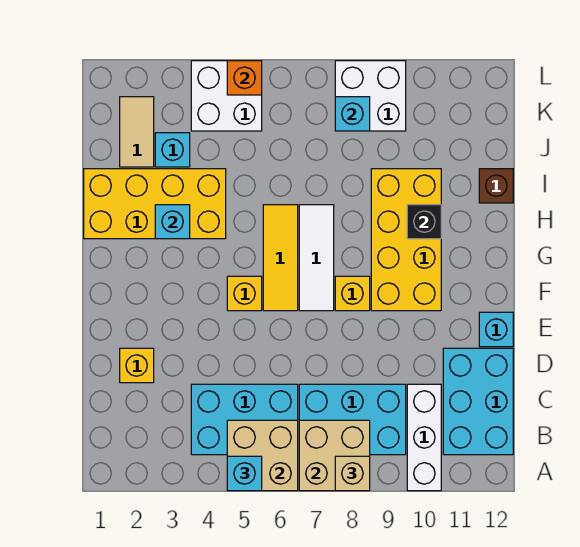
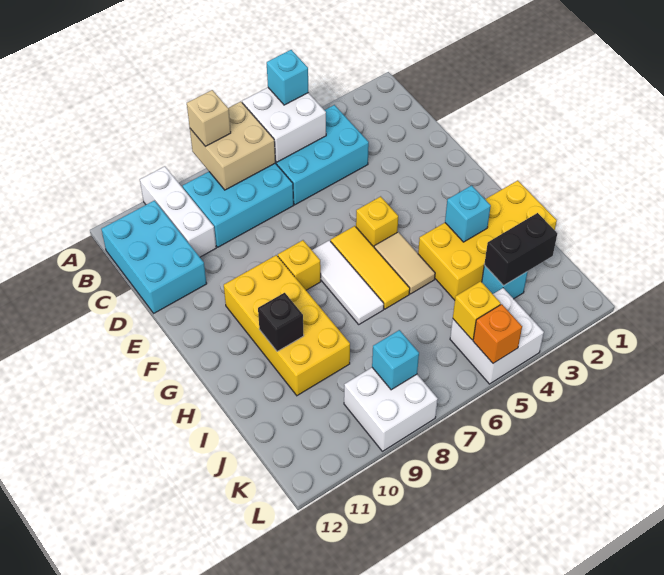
tan 2x2 brick [227,420,298,491] -> white 2x2 brick [242,88,326,162]
yellow 1x1 brick [120,348,154,383] -> yellow 1x1 brick moved to [453,281,501,340]
cyan 1x1 brick [479,312,513,347] -> none
brown 1x1 brick [479,169,513,203] -> none
tan 1x2 tile [120,97,154,167] -> tan 1x2 tile moved to [374,232,435,294]
none -> black 1x2 brick [484,213,557,286]

